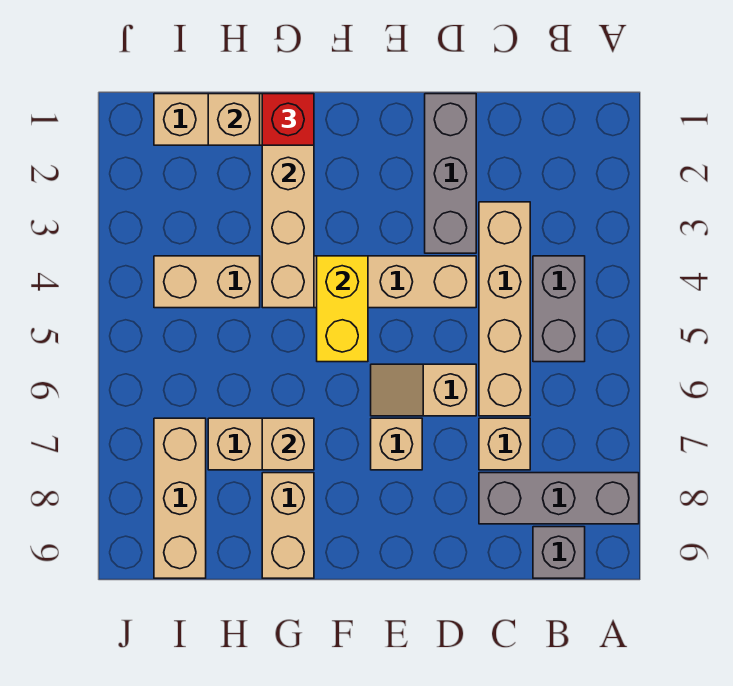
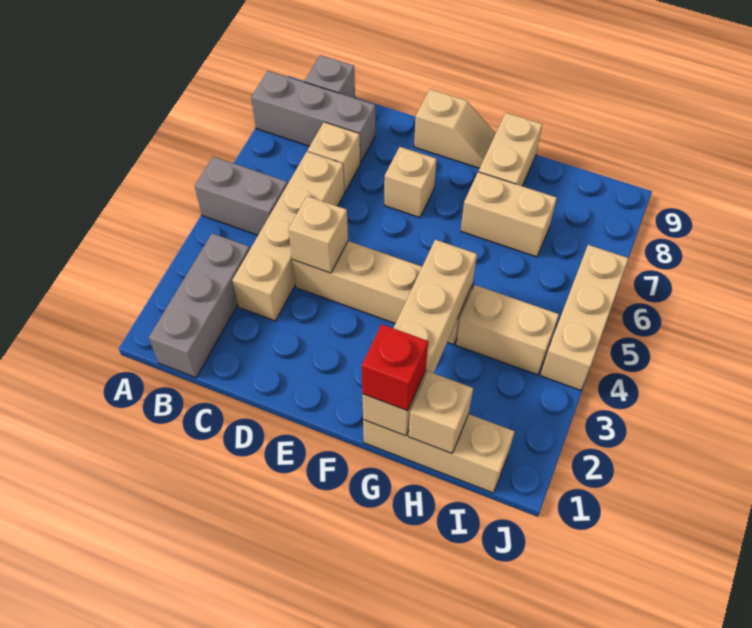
grey 1x2 brick [533,256,585,362] -> grey 1x2 brick turned to [195,157,287,235]
grey 1x3 brick [425,94,476,253] -> grey 1x3 brick moved to [149,233,250,378]
tan 1x2 slope [371,364,476,416] -> tan 1x2 slope moved to [414,89,496,168]
yellow 1x2 brick [317,256,368,362] -> none
tan 1x1 brick [262,418,314,470] -> tan 1x1 brick moved to [288,196,348,273]
tan 1x3 brick [154,418,206,578] -> tan 1x3 brick moved to [540,245,629,390]

